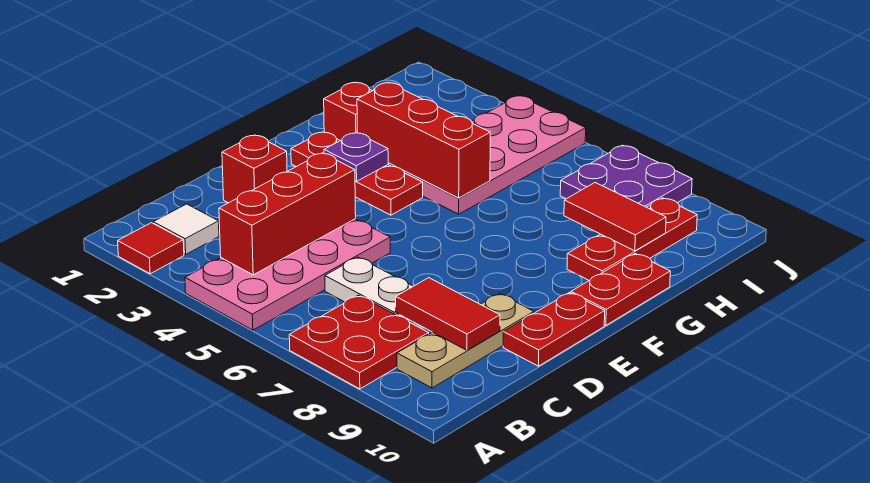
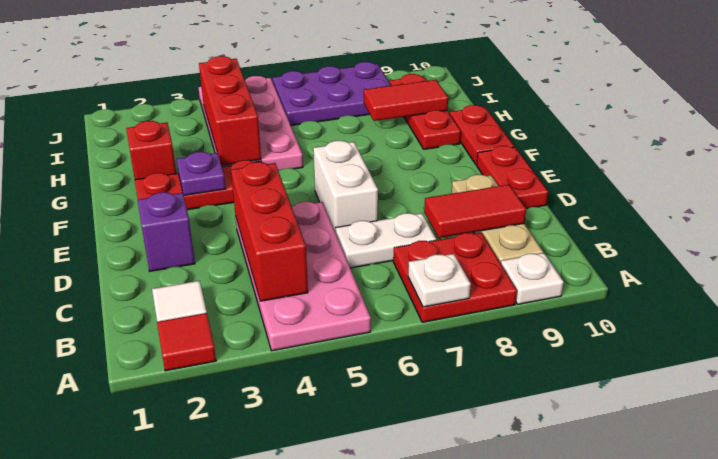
none -> white 1x1 plate [408,254,471,307]
none -> white 1x1 plate [501,253,564,304]
red 1x1 brick [222,135,287,203] -> purple 1x1 brick [138,192,195,271]
none -> white 1x2 brick [313,141,378,233]
red 1x3 brick [357,83,490,198] -> red 1x3 brick turned to [199,56,261,165]
purple 2x2 plate [560,145,692,207] -> purple 2x3 plate [273,62,391,125]

